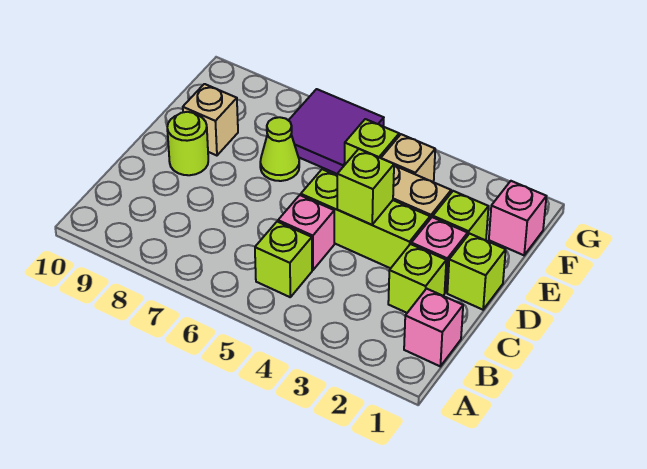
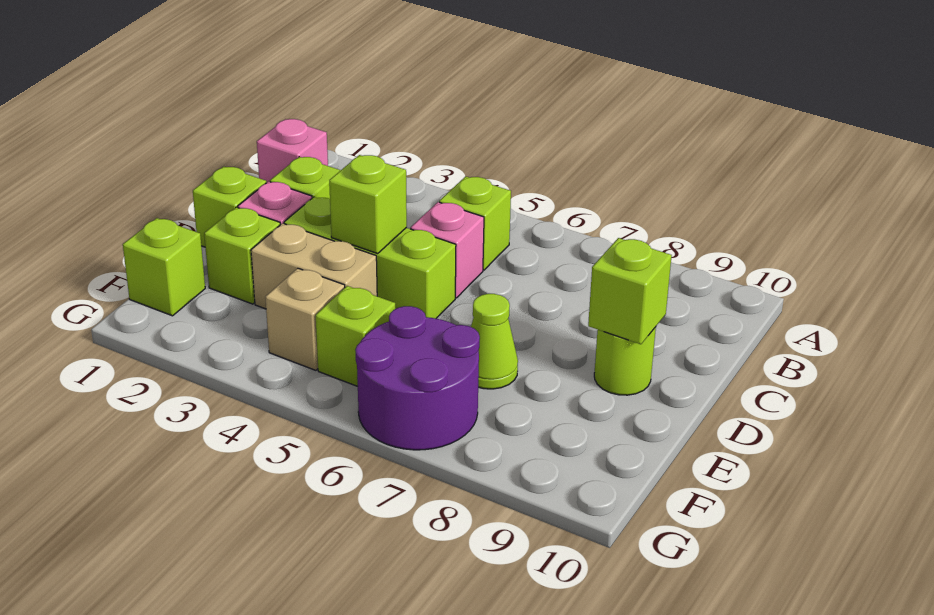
none -> lime 1x1 brick [588,238,672,344]
tan 1x1 brick [183,84,238,156] -> none
pink 1x1 brick [489,181,546,255] -> lime 1x1 brick [123,218,205,316]
purple 2x2 tile [289,89,384,174] -> purple 2x2 round brick [355,306,480,450]

